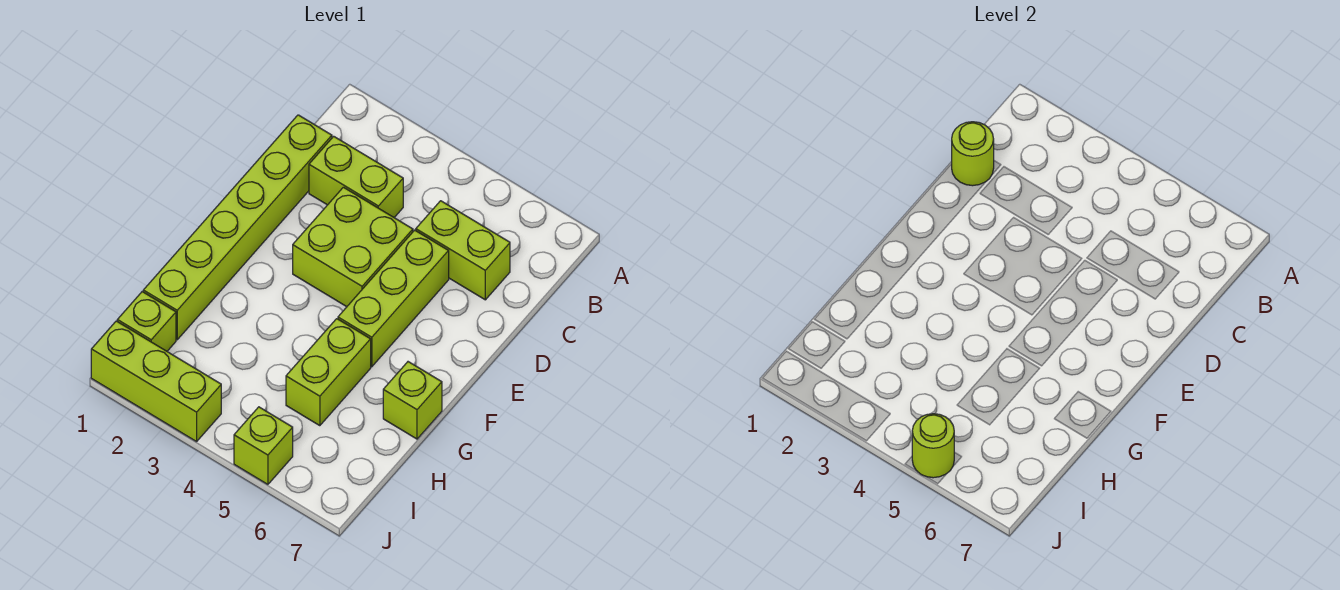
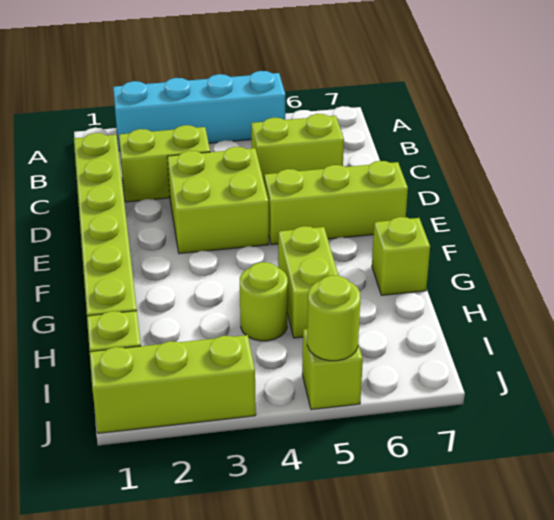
none -> cyan 1x4 brick [113,71,286,151]
lime 1x1 round brick [952,122,994,186] -> lime 1x1 round brick moved to [240,262,288,341]
lime 1x3 brick [338,230,449,367] -> lime 1x3 brick turned to [264,161,408,245]

